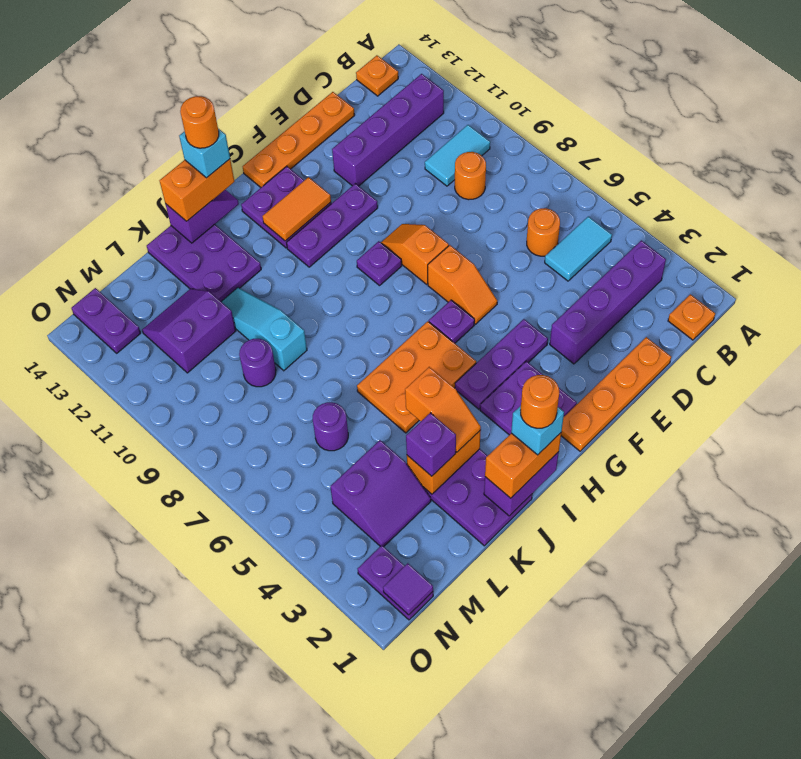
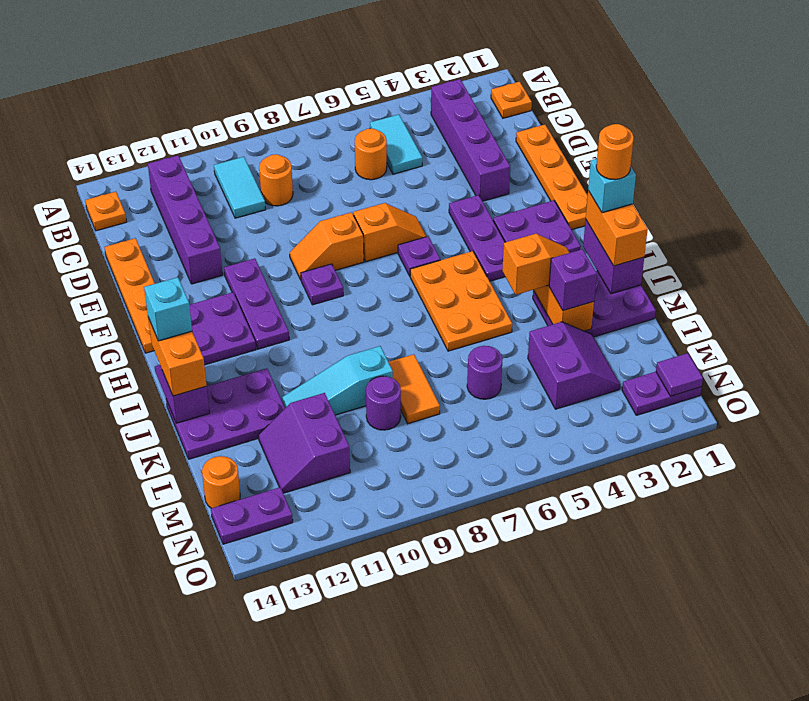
orange 1x2 tile [262,177,331,241] -> orange 1x2 tile moved to [389,354,440,424]
orange 1x1 round brick [180,96,219,148] -> orange 1x1 round brick moved to [202,456,240,508]

